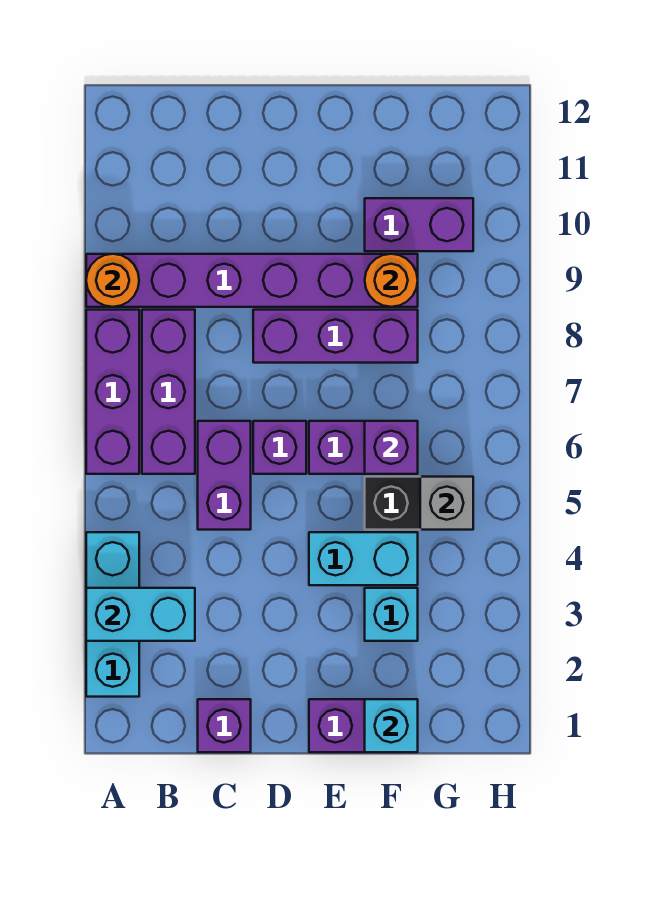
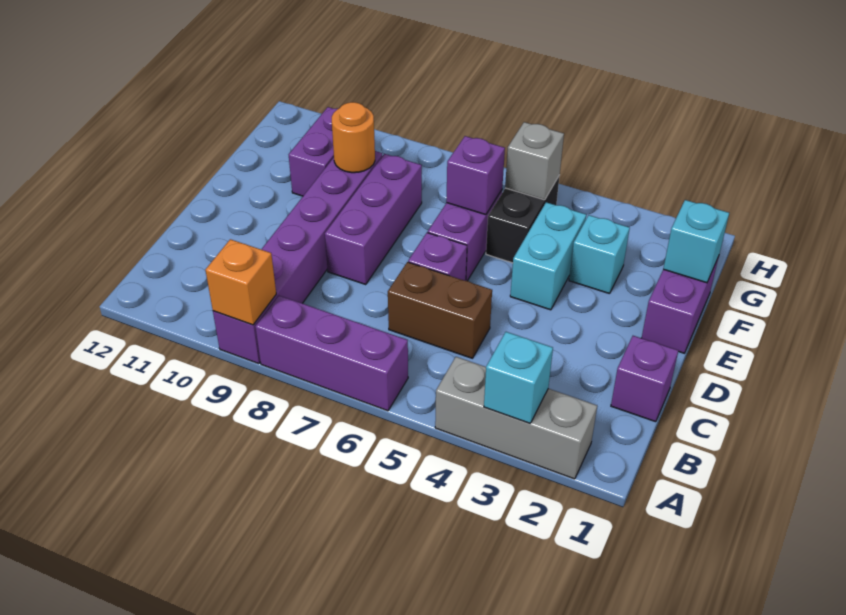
cyan 1x3 brick [86,532,139,697] -> grey 1x3 brick [435,357,597,479]
cyan 1x2 brick [86,588,195,641] -> cyan 1x1 brick [484,332,553,423]
orange 1x1 round brick [86,254,139,307] -> orange 1x1 brick [206,239,276,325]
purple 1x3 brick [142,310,195,474] -> none
purple 1x2 brick [198,421,251,530] -> brown 1x2 brick [388,262,492,358]

